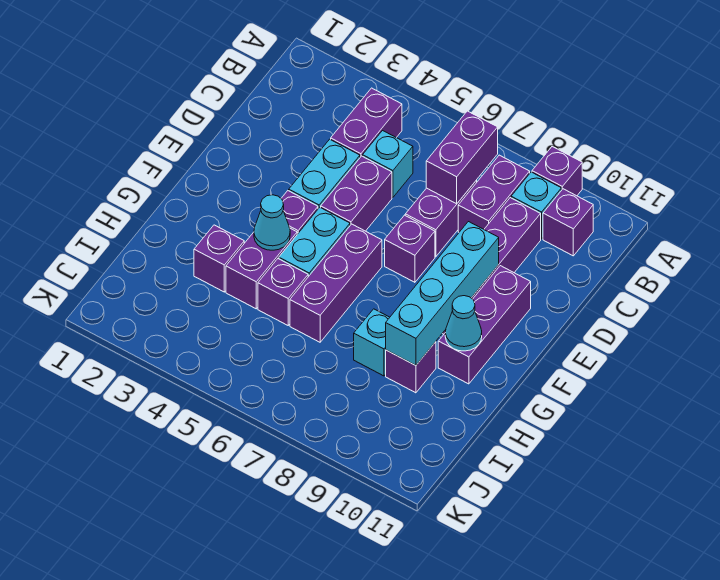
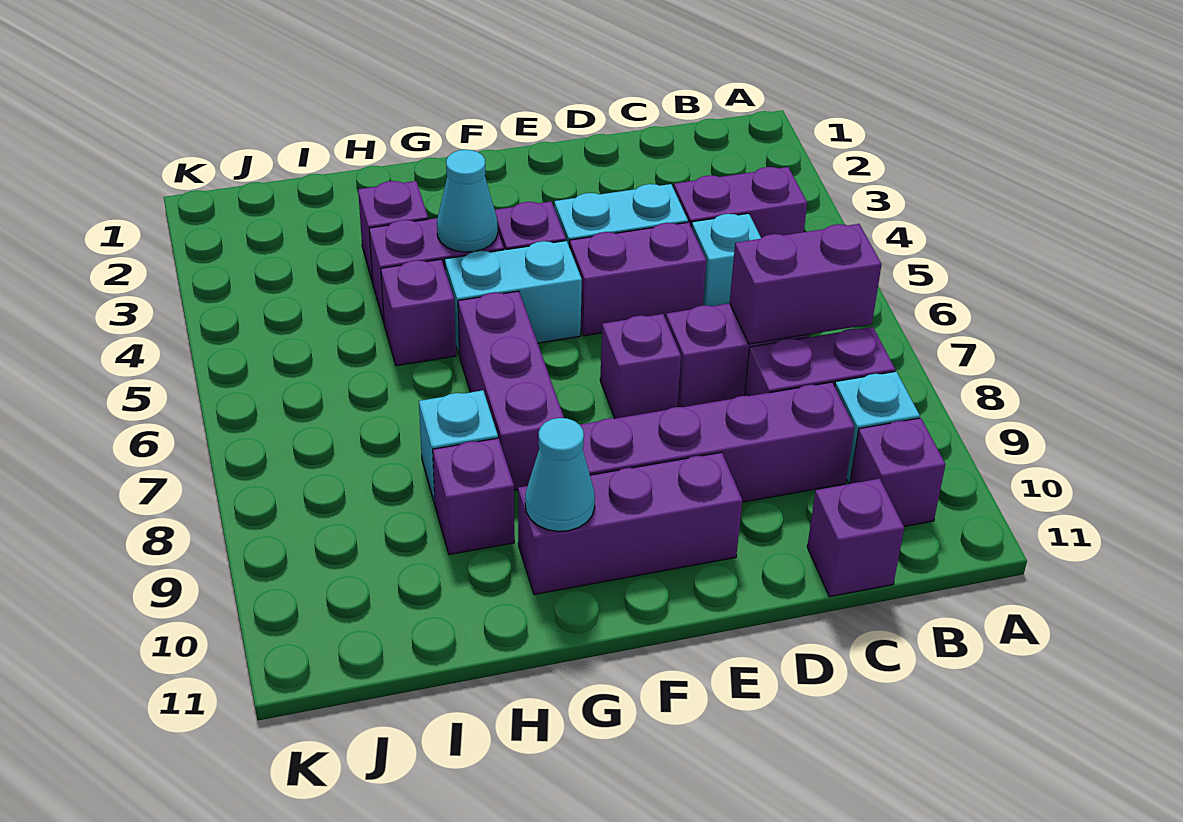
purple 1x1 brick [532,147,582,196] -> purple 1x1 brick moved to [807,479,904,597]
cyan 1x4 brick [386,222,499,365] -> none
purple 1x3 brick [290,224,382,342] -> purple 1x3 brick turned to [458,291,564,490]

